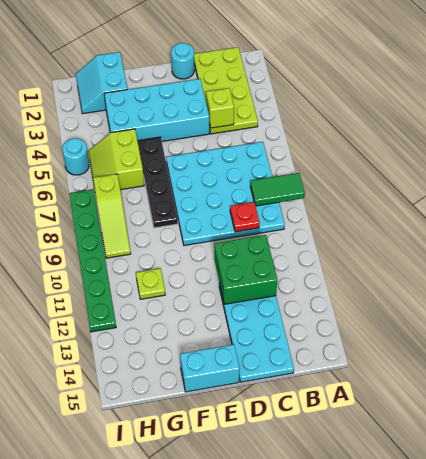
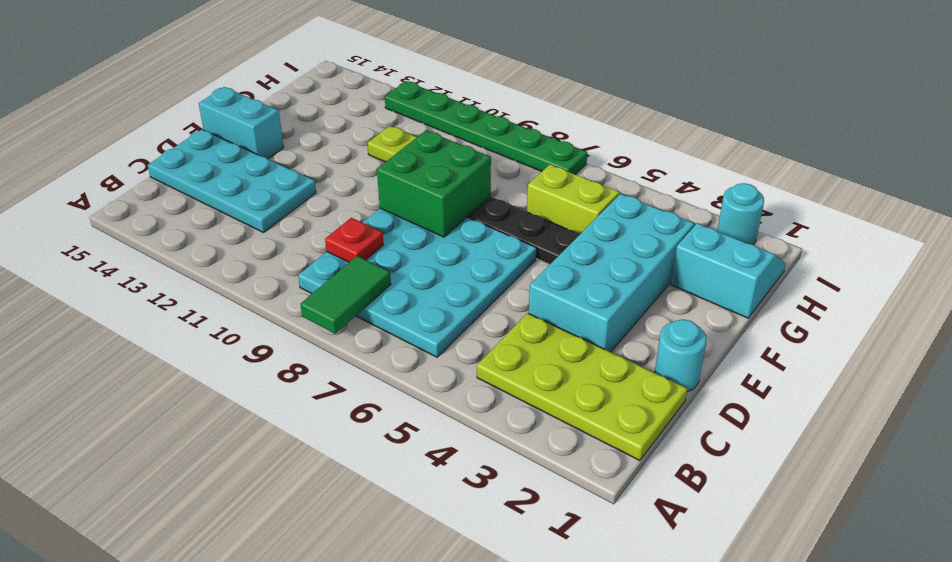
lime 1x1 brick [206,88,234,128] -> none
green 2x2 brick [214,235,278,304] -> green 2x2 brick moved to [377,131,491,237]
cyan 1x2 brick [180,345,240,392] -> cyan 1x2 brick turned to [199,87,284,159]
lime 1x3 slope [93,174,131,258] -> none
cyan 1x1 round brick [62,138,89,175] -> cyan 1x1 round brick moved to [717,183,764,245]

